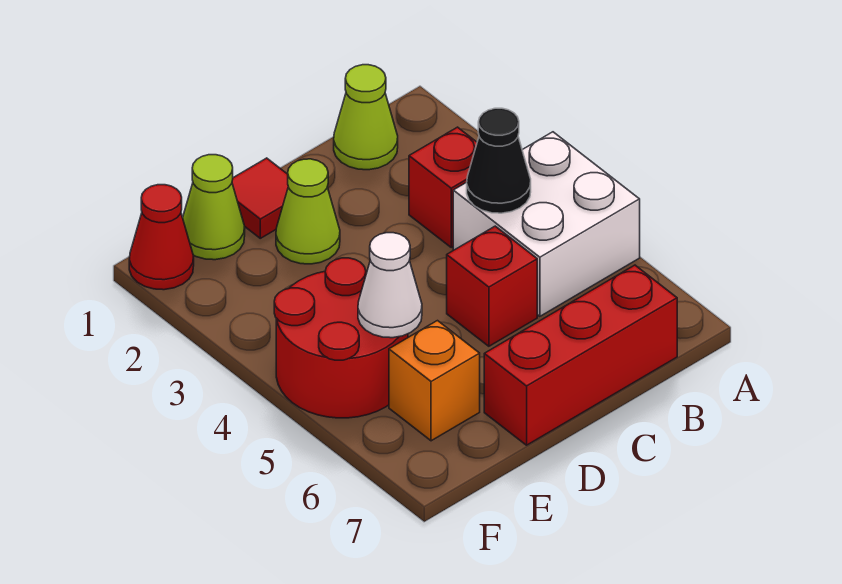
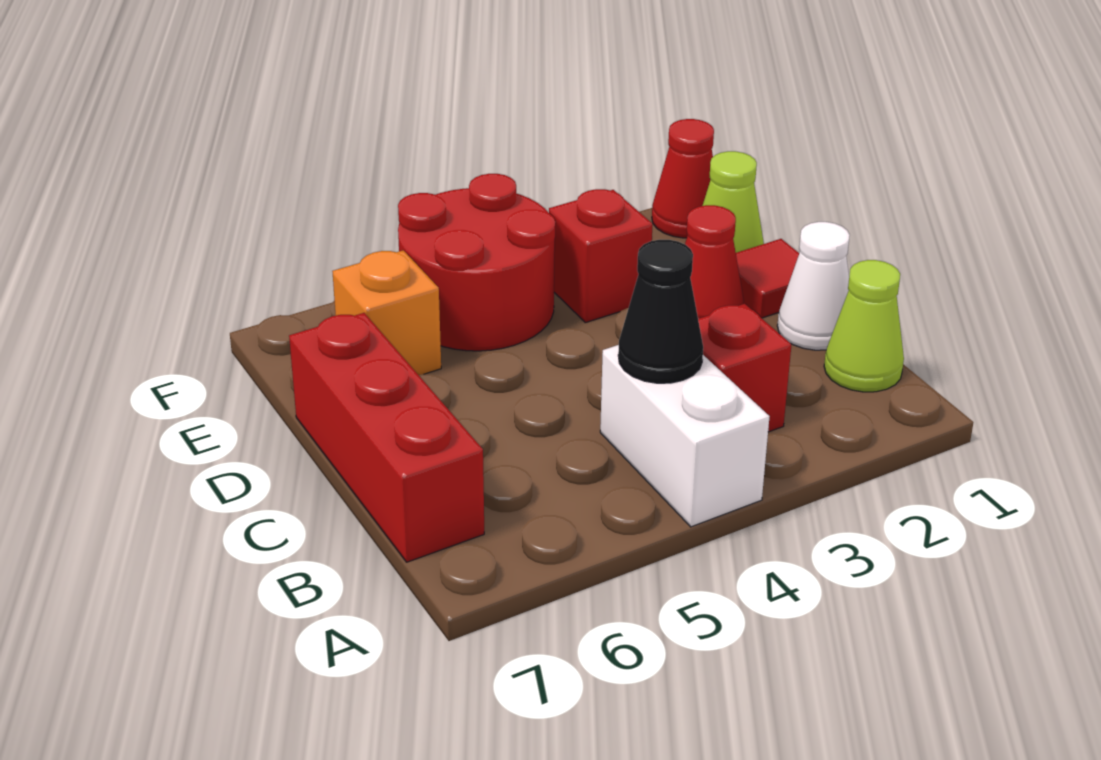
white 2x2 brick [453,132,640,316] -> white 1x2 brick [600,345,770,527]
red 1x1 brick [447,226,537,346] -> red 1x1 brick moved to [549,189,653,323]
lime 1x1 cone [276,159,340,264] -> red 1x1 cone [685,205,744,319]
white 1x1 cone [358,233,422,338] -> white 1x1 cone moved to [777,222,850,350]

